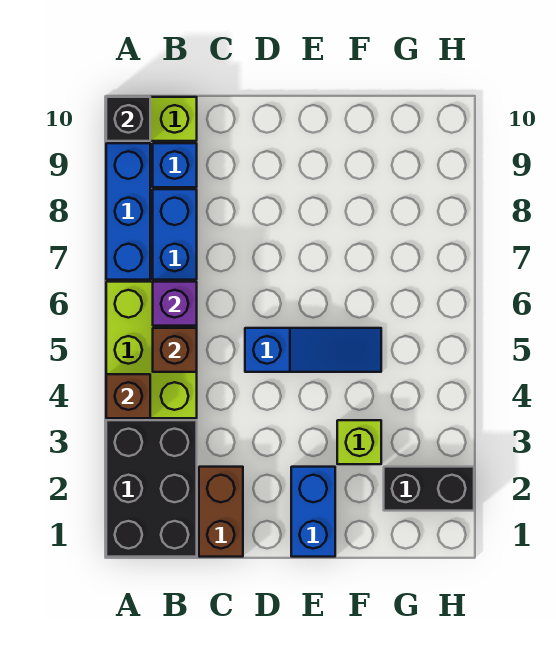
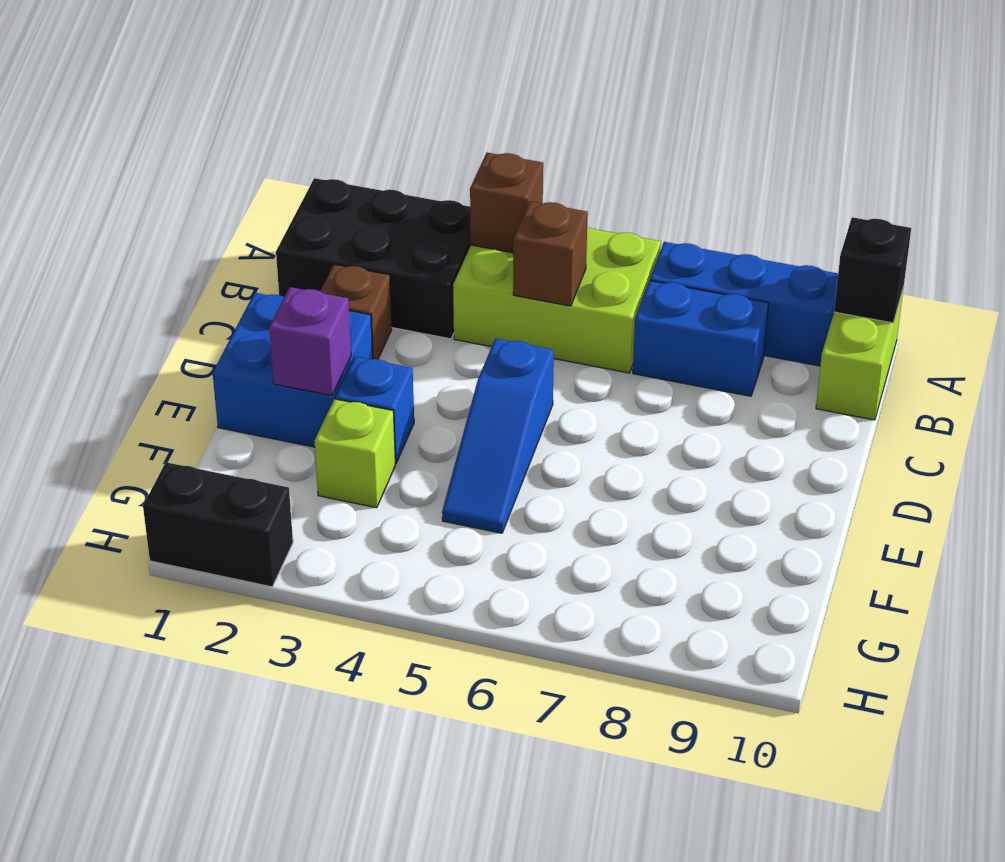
purple 1x1 brick [153,282,197,326] -> purple 1x1 brick moved to [269,287,351,396]
blue 1x1 brick [153,143,197,187] -> blue 1x1 brick moved to [335,357,414,463]
brown 1x2 brick [199,467,243,557] -> brown 1x1 brick [320,264,392,359]
blue 1x2 brick [291,467,335,557] -> blue 2x2 brick [213,293,373,447]
black 1x2 brick [384,467,474,511] -> black 1x2 brick turned to [143,462,293,587]

